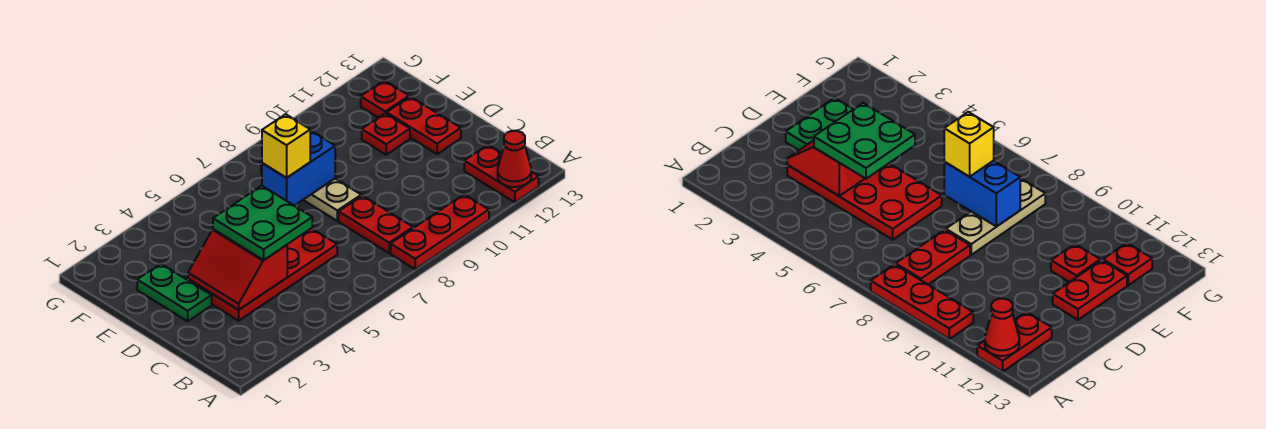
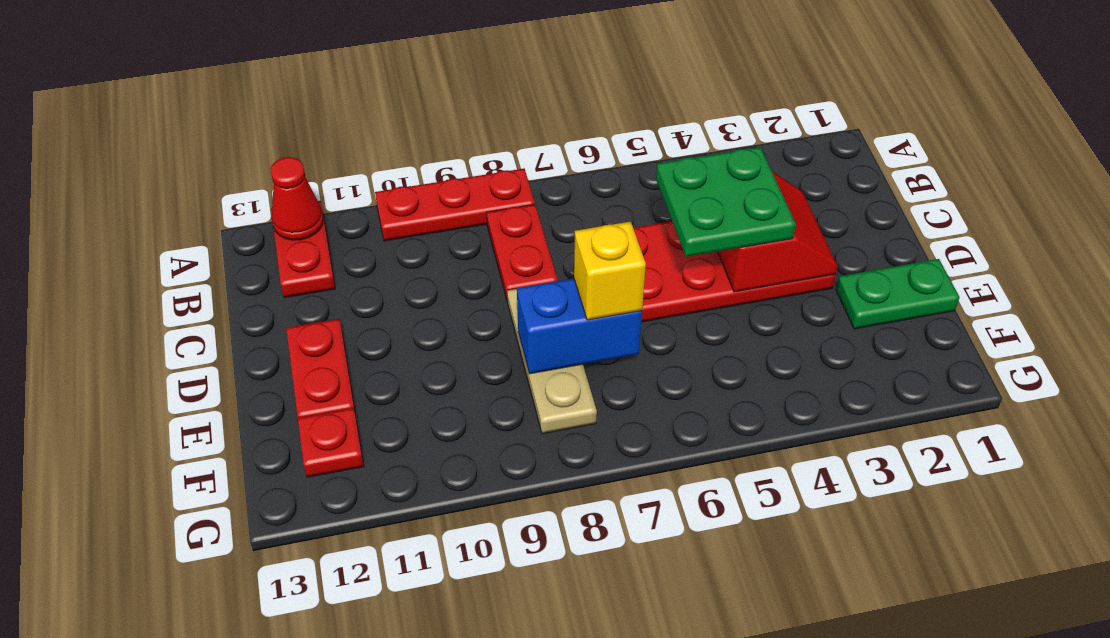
green 1x2 plate [137,264,212,321] -> green 1x2 plate turned to [836,259,960,329]
red 1x1 plate [362,113,410,155] -> none

